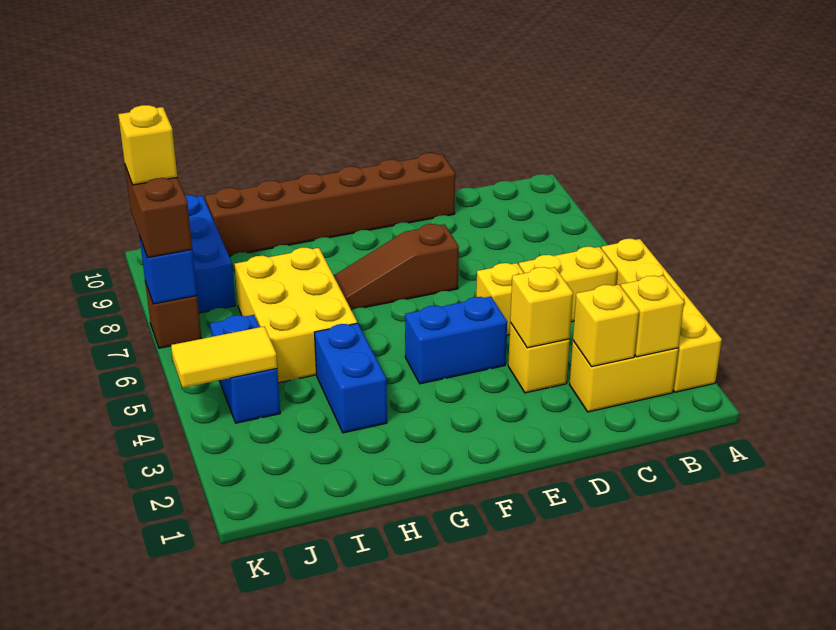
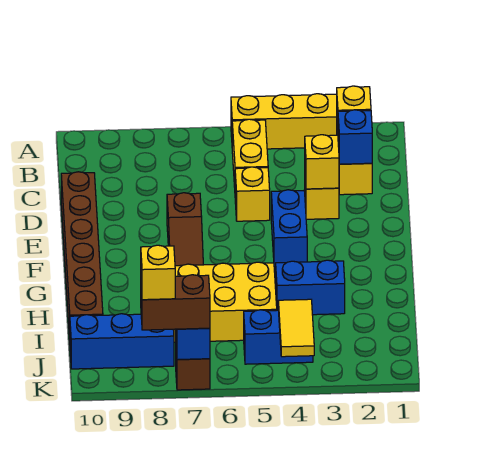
yellow 1x1 brick [573,285,639,367] -> blue 1x1 brick [338,110,372,164]

